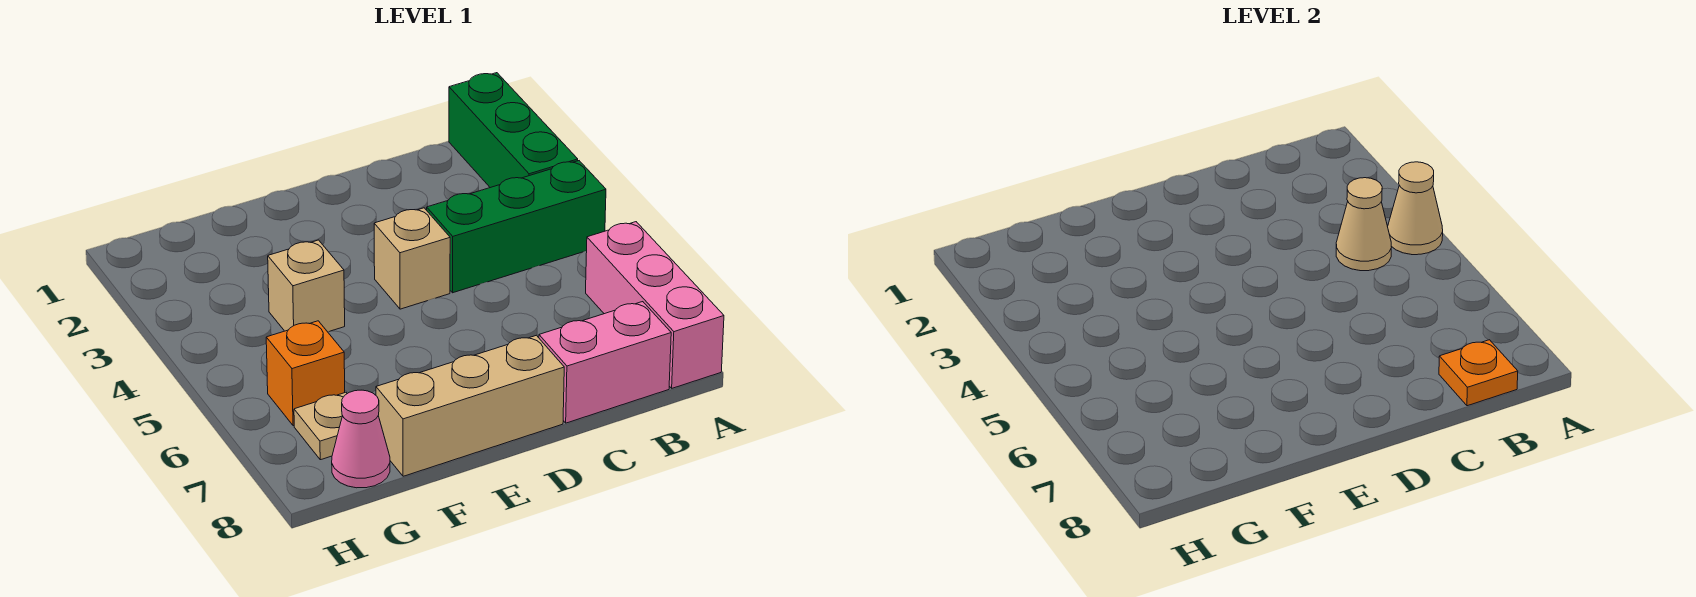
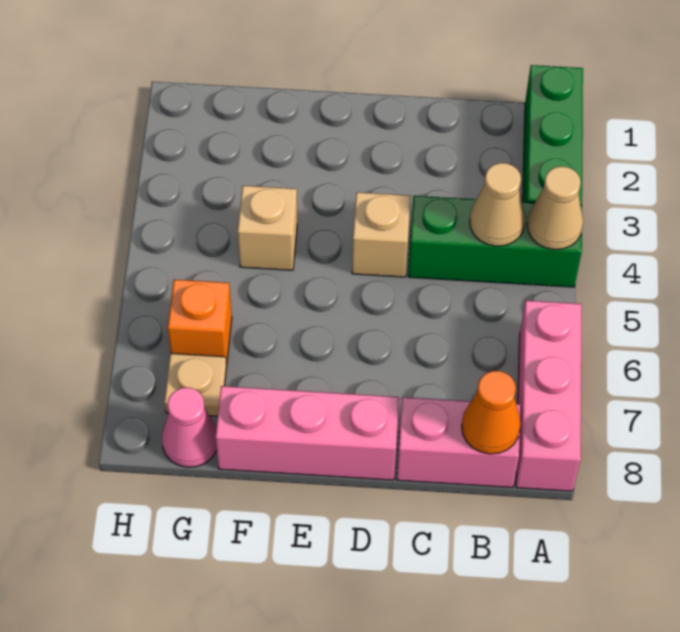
orange 1x1 plate [1439,340,1518,406] -> orange 1x1 cone [462,371,521,454]
tan 1x3 brick [376,335,564,476] -> pink 1x3 brick [216,386,399,480]

